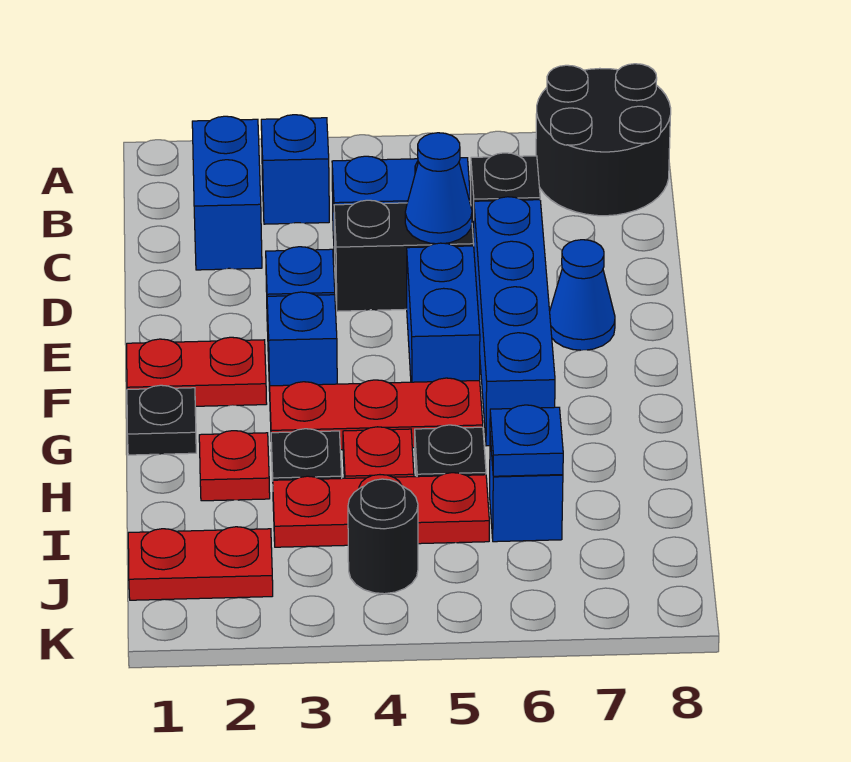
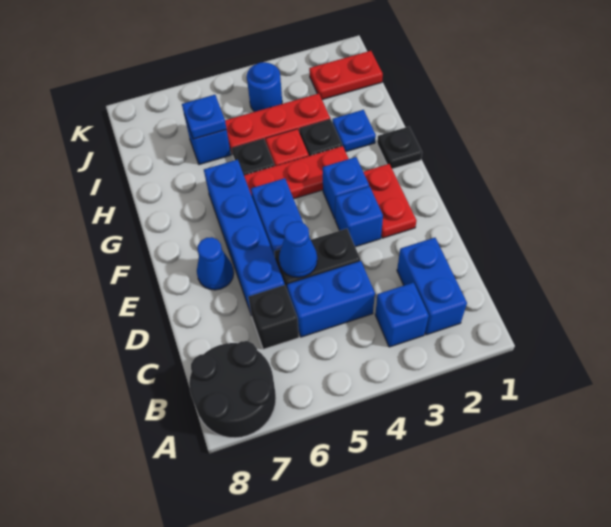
red 1x2 plate [127,337,267,406] -> red 1x2 plate turned to [363,164,416,238]
red 1x1 plate [199,431,270,501] -> blue 1x1 plate [332,110,376,152]
black 1x1 round brick [348,479,418,594] -> blue 1x1 round brick [247,62,282,112]

